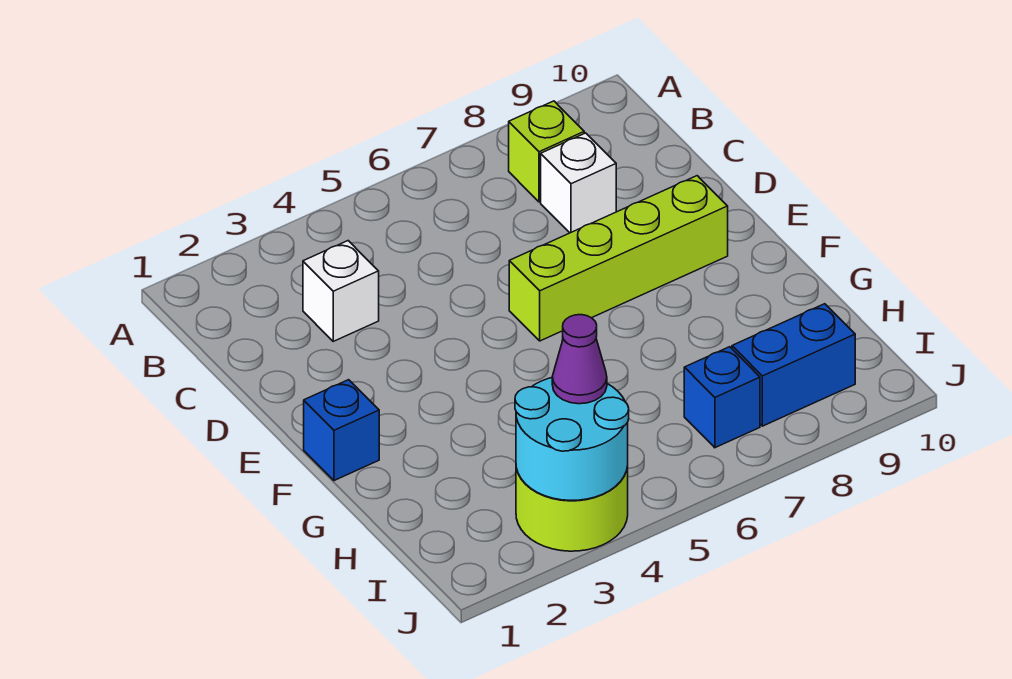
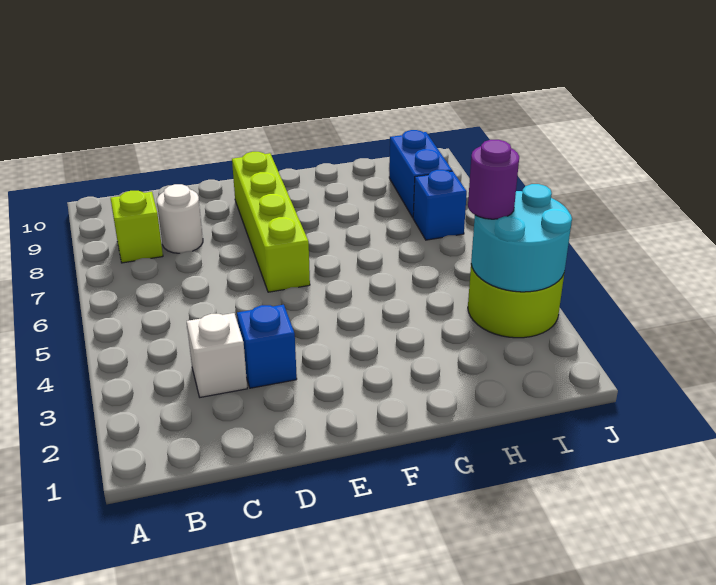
white 1x1 brick [541,133,616,233] -> white 1x1 round brick [157,184,203,253]
blue 1x1 brick [304,380,379,481] -> blue 1x1 brick moved to [237,305,297,388]
purple 1x1 cone [552,315,607,404] -> purple 1x1 round brick [468,140,519,219]

